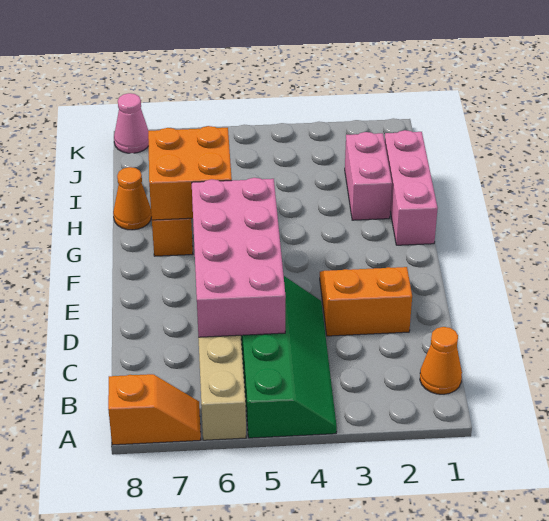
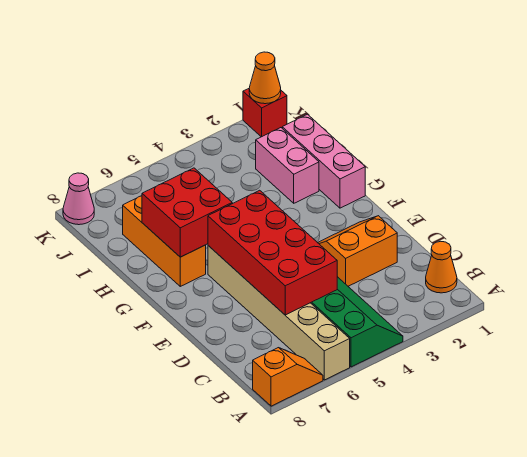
pink 2x4 brick [192,178,286,337] -> red 2x4 brick [208,190,337,315]
orange 2x2 brick [148,126,232,220] -> red 2x2 brick [142,168,232,257]
orange 1x1 cone [113,167,152,230] -> orange 1x1 cone moved to [249,52,281,104]
none -> red 1x1 brick [243,89,287,137]

